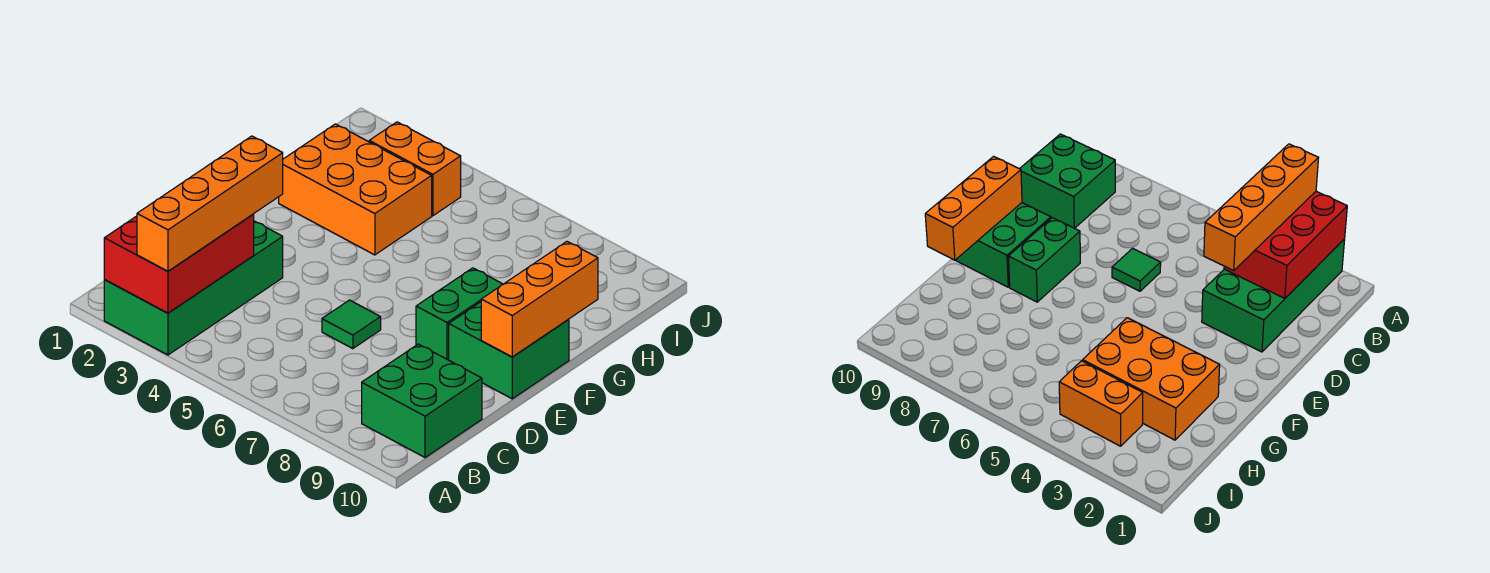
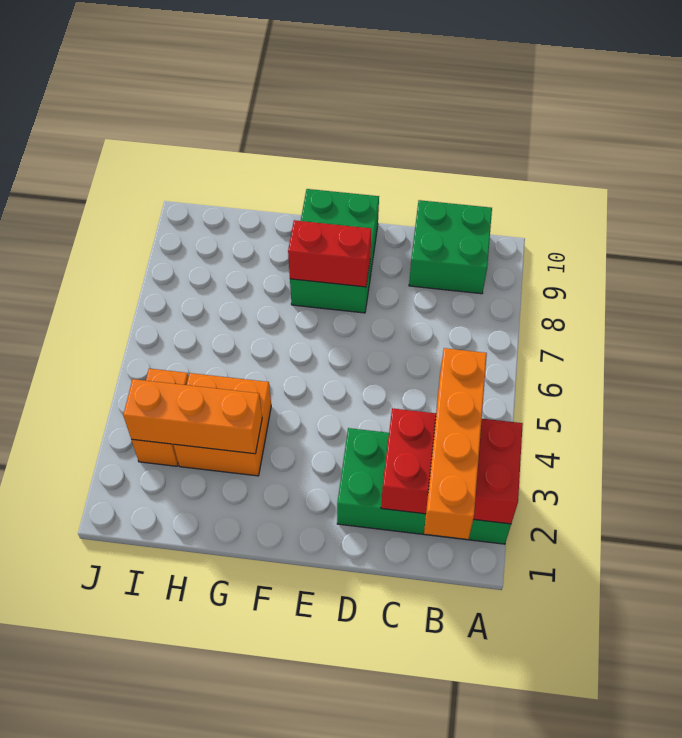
orange 1x4 brick [137,136,283,271] -> orange 1x4 brick turned to [424,348,487,539]
green 1x1 tile [322,300,381,349] -> none
none -> red 1x2 brick [288,220,371,287]
orange 1x3 brick [481,242,598,357] -> orange 1x3 brick moved to [123,379,262,454]
orange 2x3 brick [279,124,432,255] -> orange 2x2 brick [173,373,271,476]

